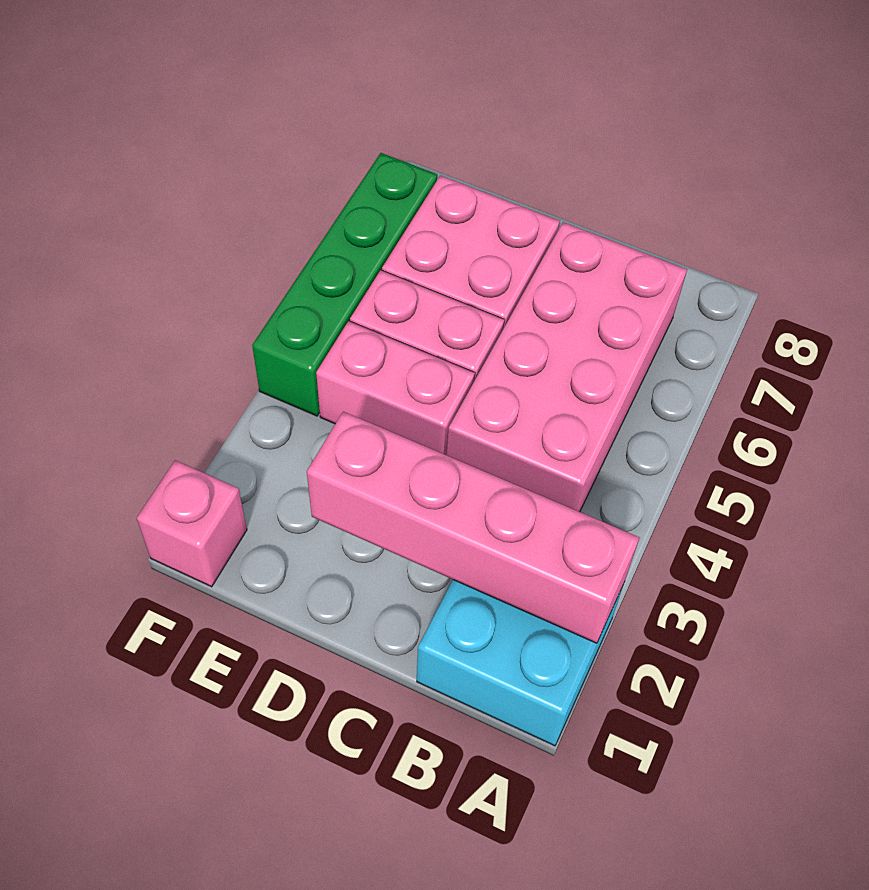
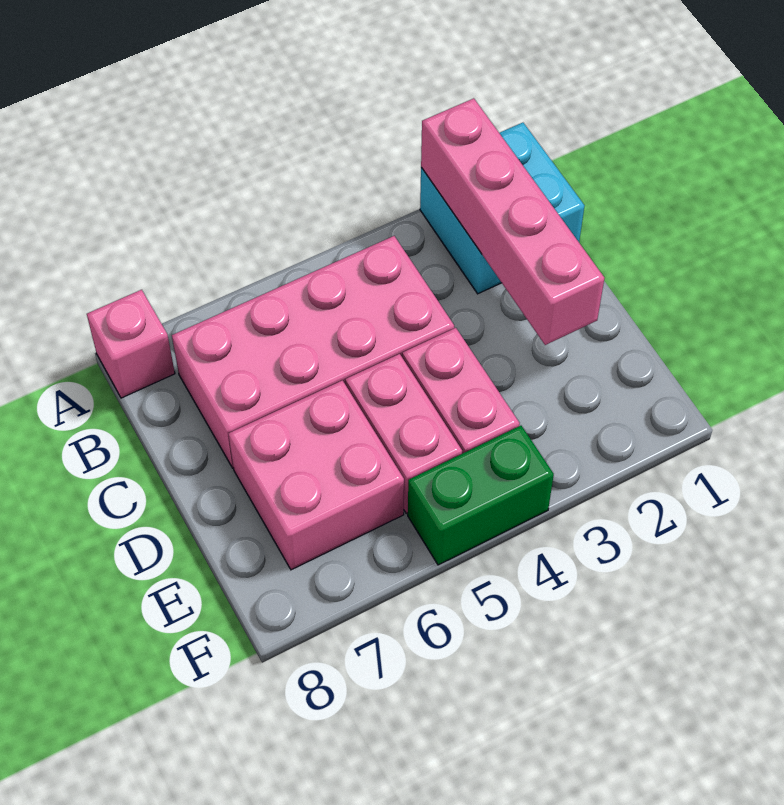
pink 1x1 brick [137,460,247,587] -> pink 1x1 brick moved to [87,290,175,398]
green 1x4 brick [252,153,437,416] -> green 1x2 brick [408,426,554,565]

